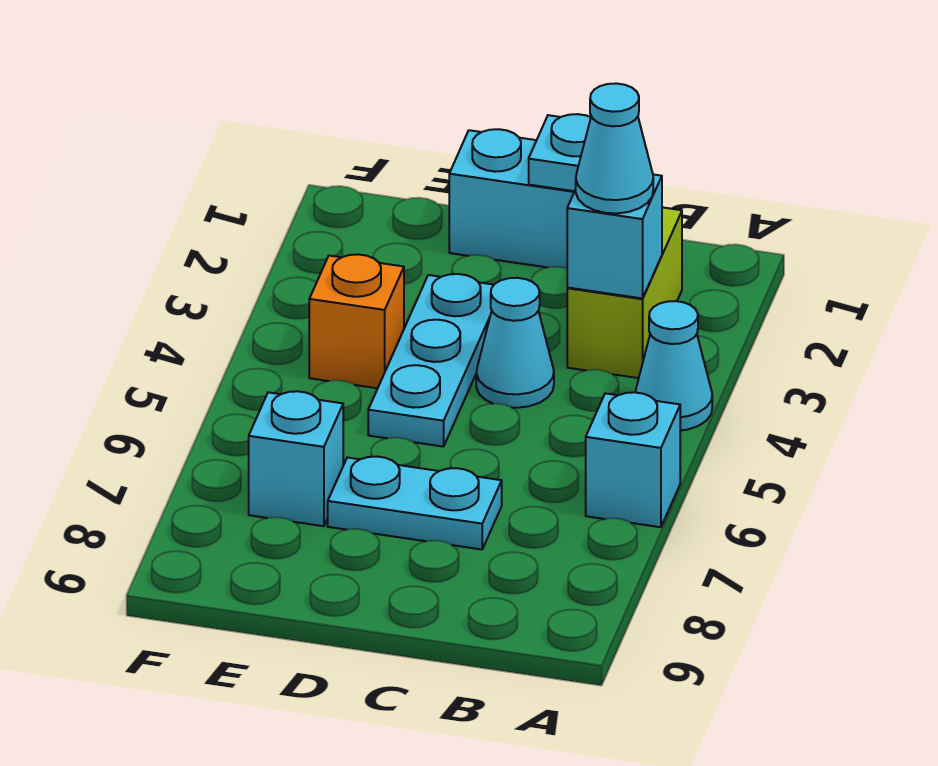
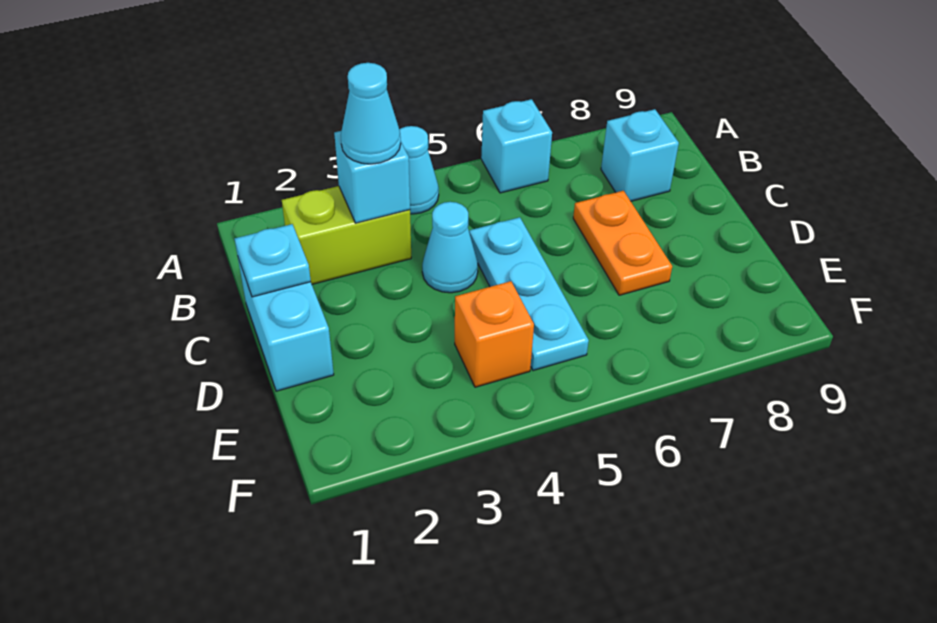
cyan 1x2 plate [328,457,502,549] -> orange 1x2 plate [573,191,672,295]
cyan 1x3 plate [368,274,494,447] -> cyan 1x3 plate turned to [469,217,589,371]
cyan 1x1 brick [249,391,343,526] -> cyan 1x1 brick moved to [601,109,679,201]

